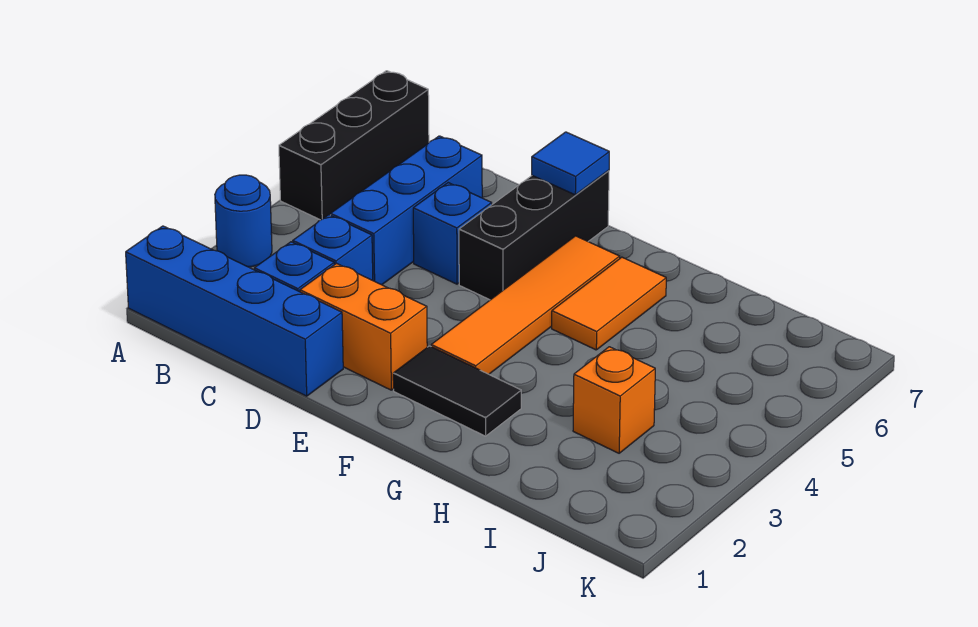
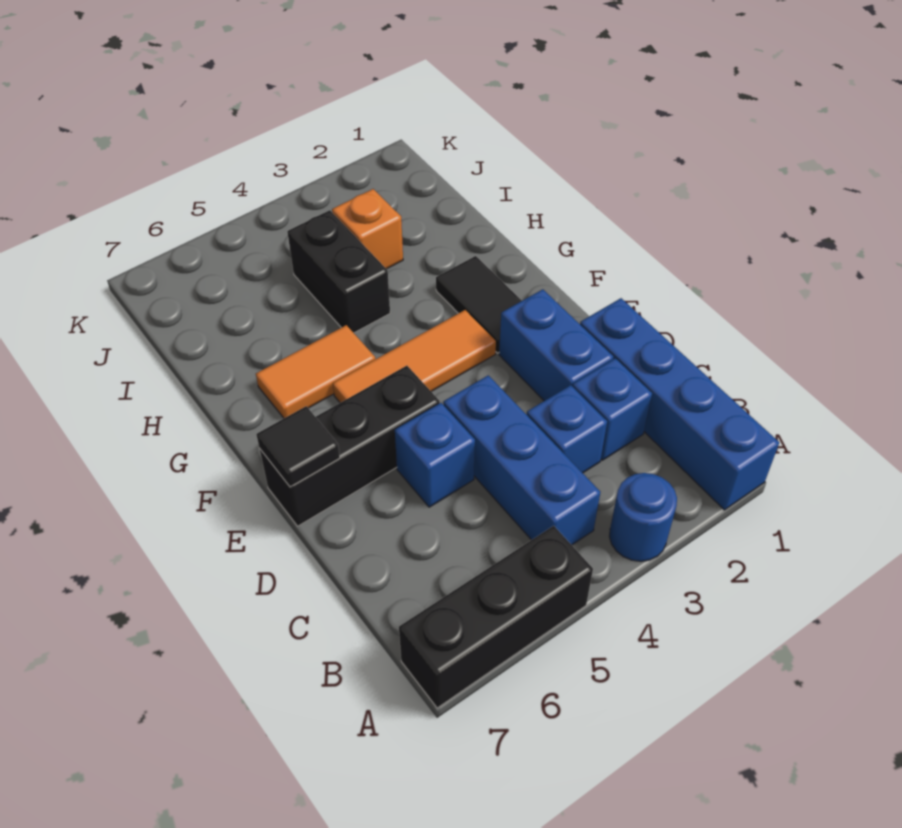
blue 1x3 brick [331,136,482,285] -> blue 1x3 brick turned to [443,375,600,545]
orange 1x2 brick [300,264,427,390] -> blue 1x2 brick [499,289,613,401]
blue 1x1 tile [532,132,609,195] -> black 1x1 tile [256,406,340,487]
orange 1x4 tile [431,236,620,374] -> orange 1x3 tile [333,310,496,403]
none -> black 1x2 brick [287,210,390,333]

